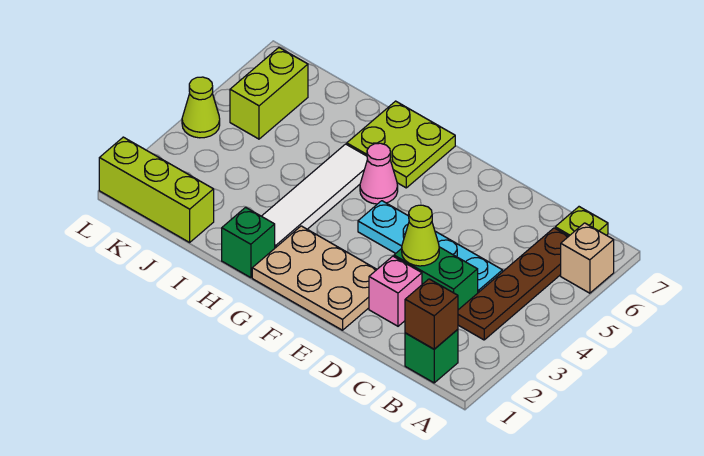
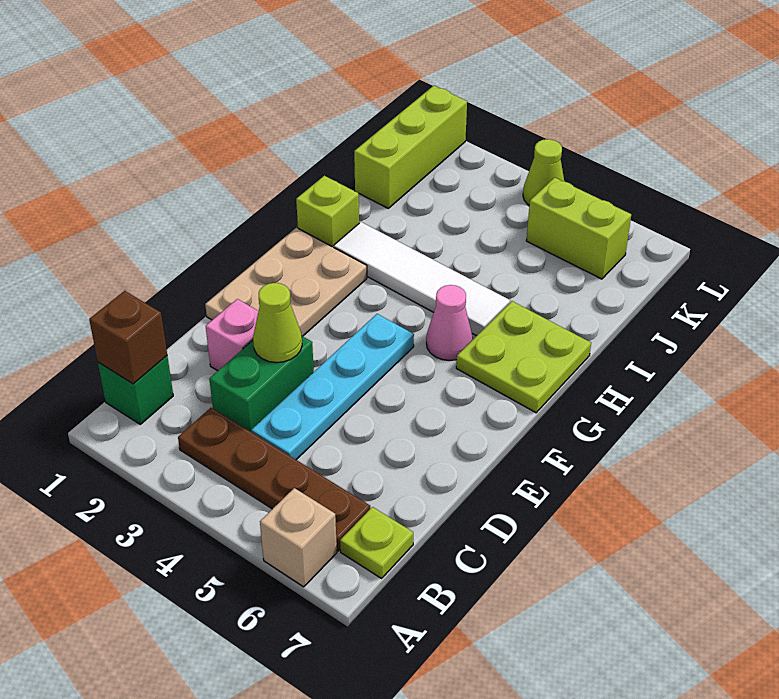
green 1x1 brick [222,207,275,278] -> lime 1x1 brick [296,176,359,247]

